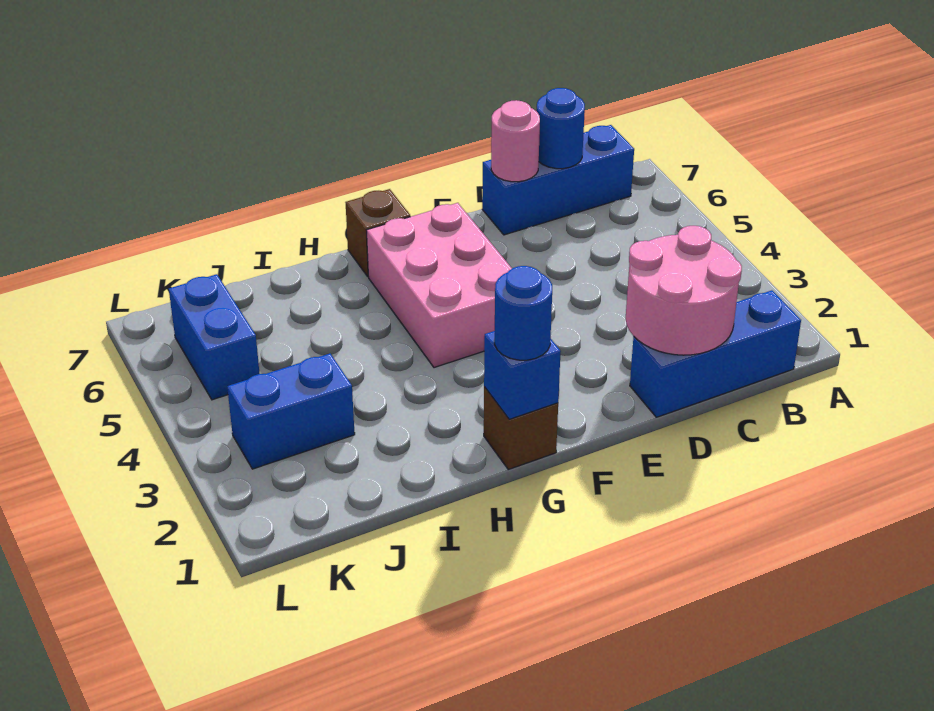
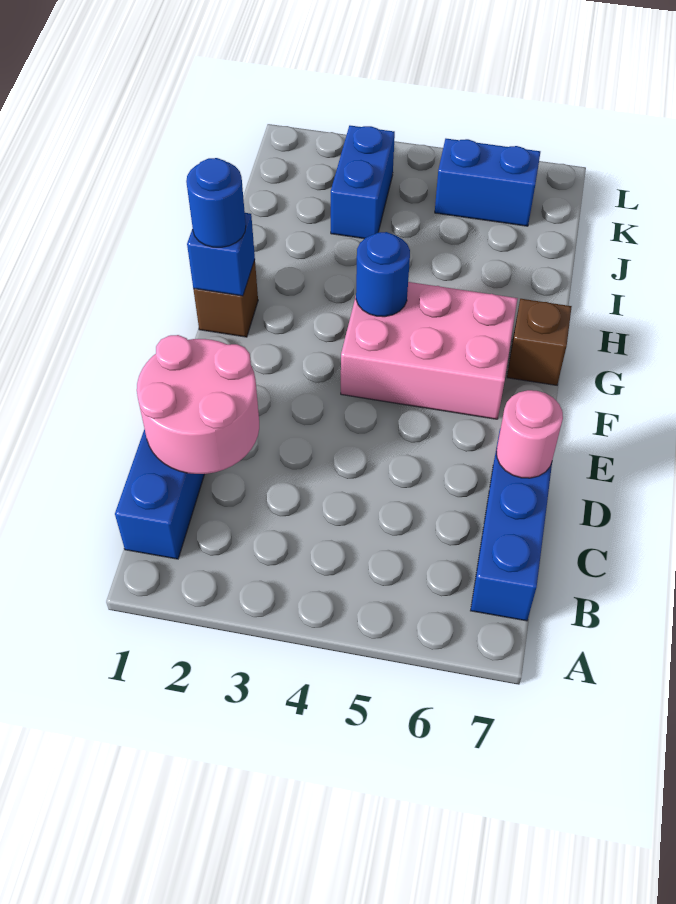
blue 1x1 round brick [537,88,585,169] -> blue 1x1 round brick moved to [356,232,410,317]

